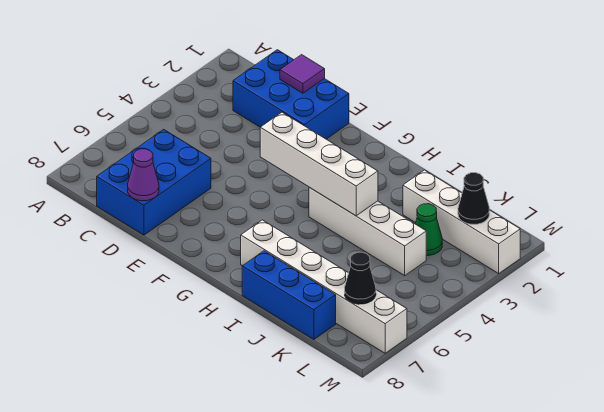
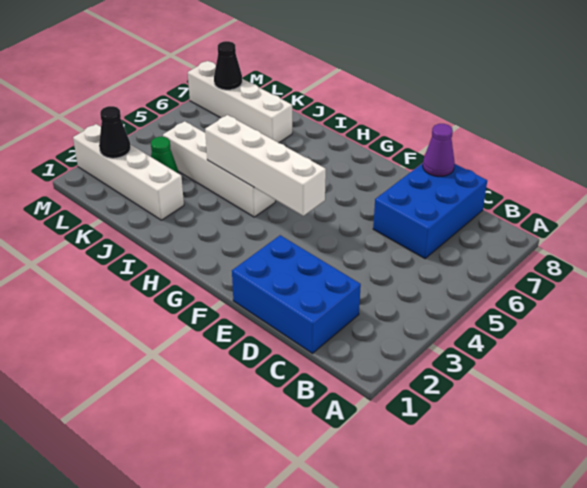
purple 1x1 tile [280,55,325,93] -> none
white 1x6 brick [241,220,407,353] -> white 1x4 brick [188,61,292,143]
blue 1x3 brick [242,251,336,339] -> none

